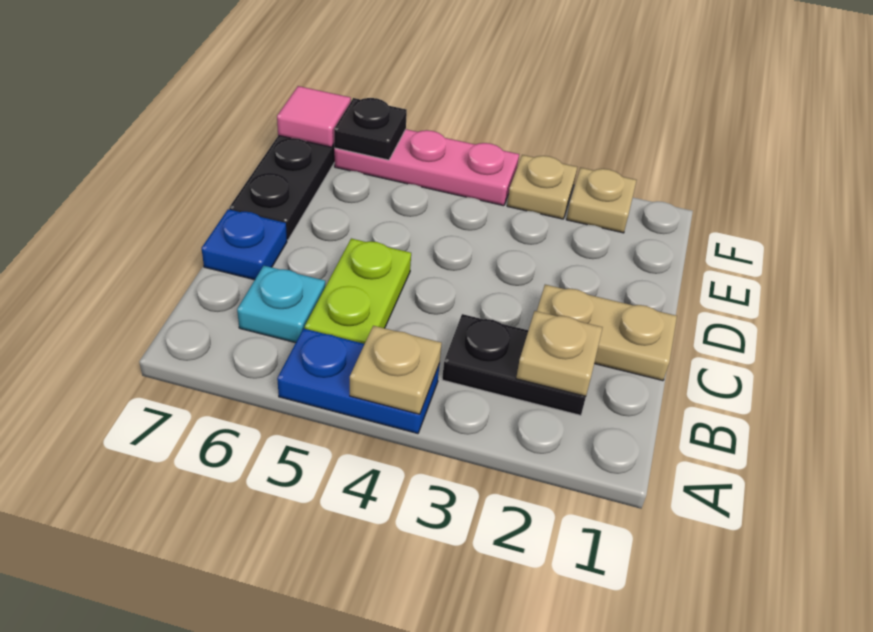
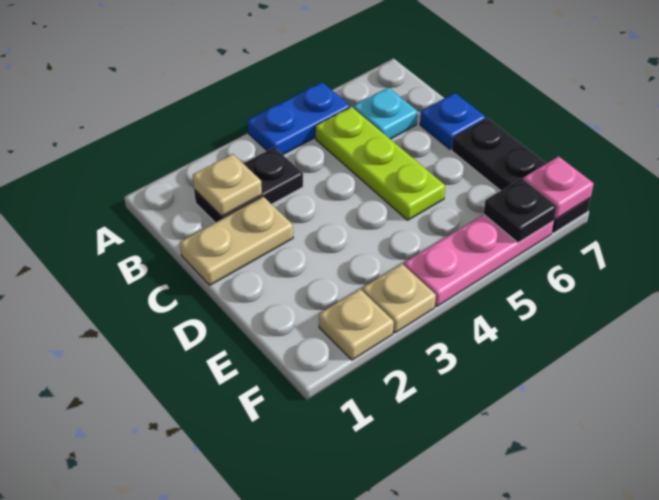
tan 1x1 plate [350,326,442,414] -> none
lime 1x2 plate [305,238,411,344] -> lime 1x3 plate [315,107,445,220]
pink 1x1 tile [277,86,351,147] -> pink 1x1 plate [523,156,594,219]

